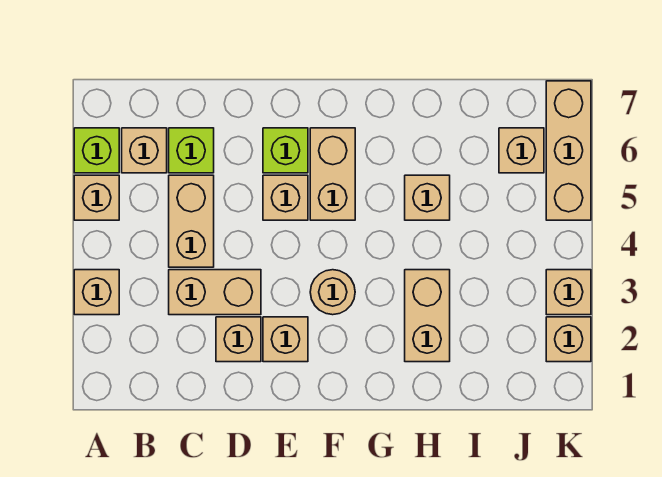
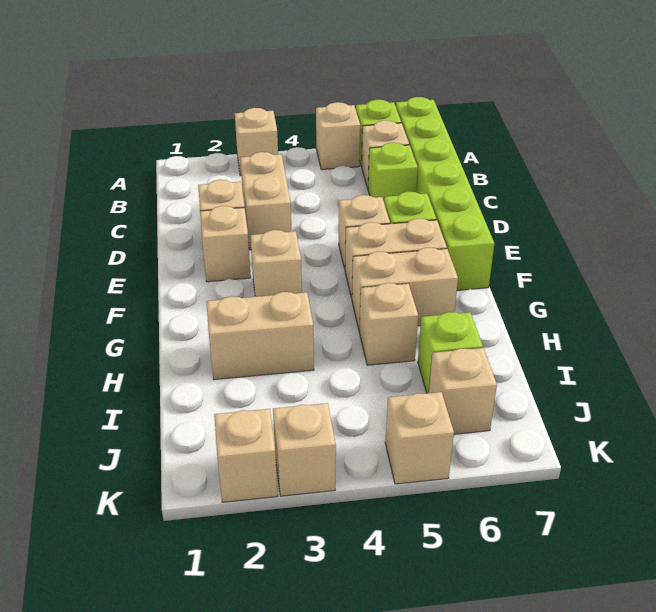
none -> lime 1x6 brick [396,97,494,290]
tan 1x2 brick [169,175,214,267] -> tan 1x2 brick moved to [352,247,458,331]
tan 1x1 round brick [310,270,355,315] -> tan 1x1 brick [250,230,302,297]
none -> lime 1x1 brick [418,312,483,393]
tan 1x3 brick [546,81,591,220] -> tan 1x1 brick [385,392,454,484]

